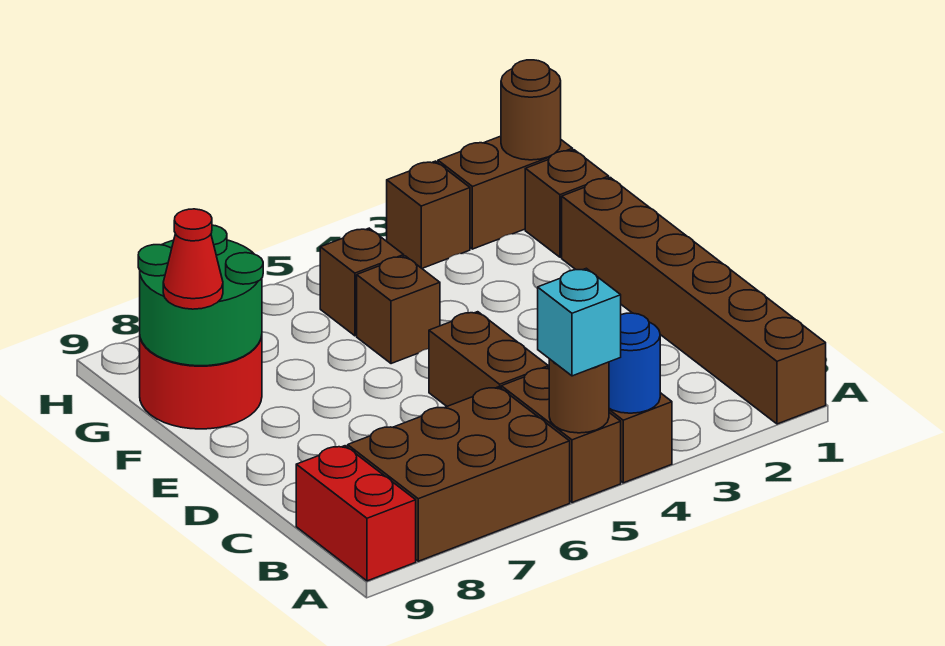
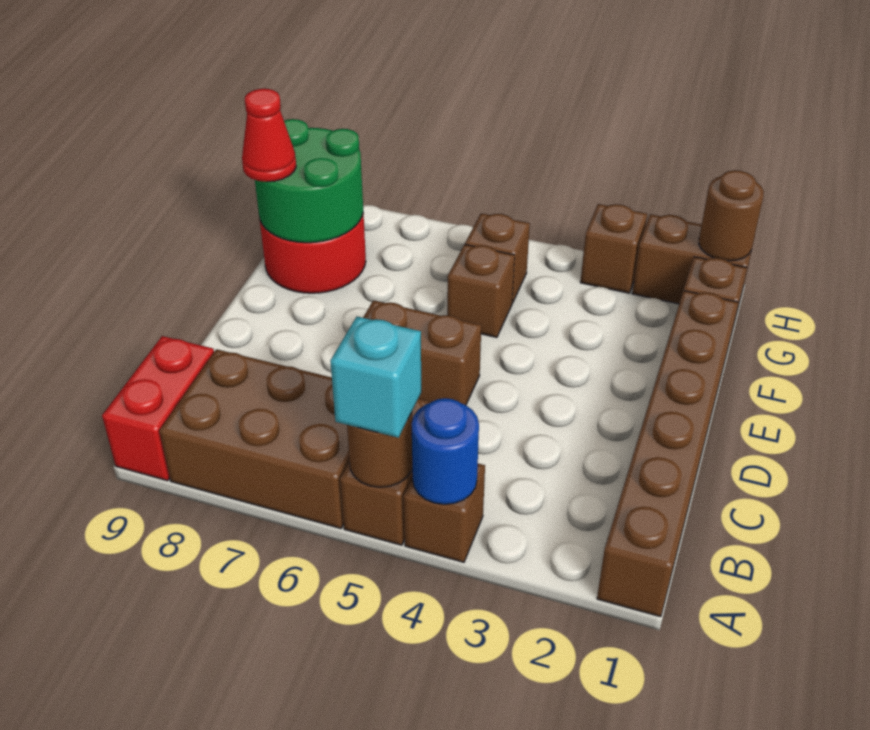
brown 1x2 brick [429,312,548,406] -> brown 1x2 brick turned to [363,300,481,405]

